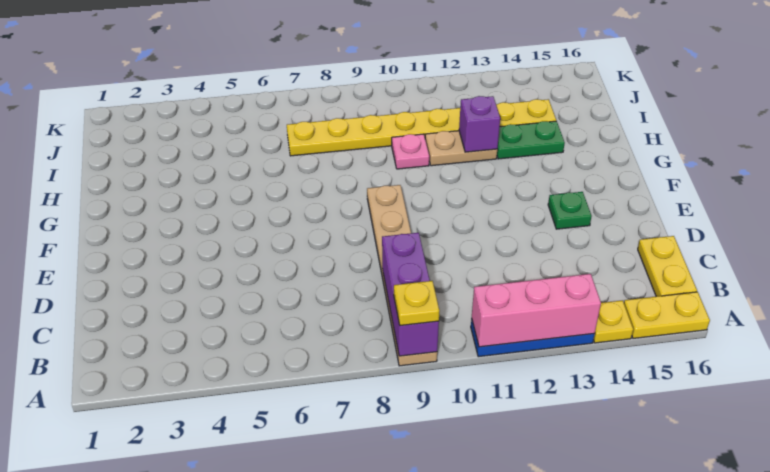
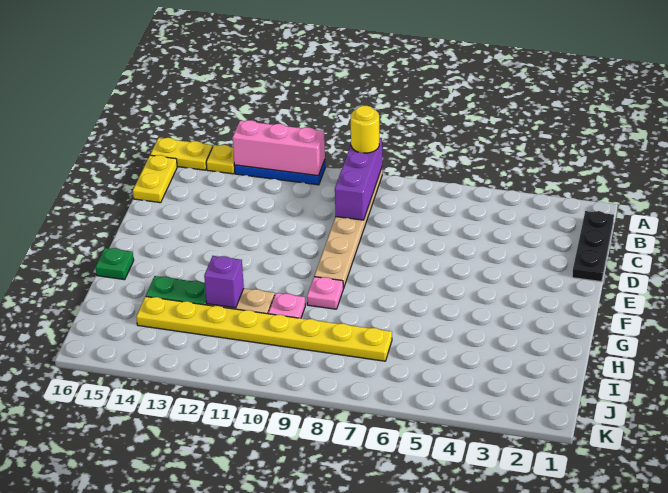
yellow 1x1 plate [394,281,439,326] -> yellow 1x1 round brick [351,106,379,153]
none -> black 1x3 plate [572,211,614,282]
green 1x1 plate [548,192,592,229] -> green 1x1 plate moved to [96,248,134,280]
none -> pink 1x1 plate [307,277,343,309]

